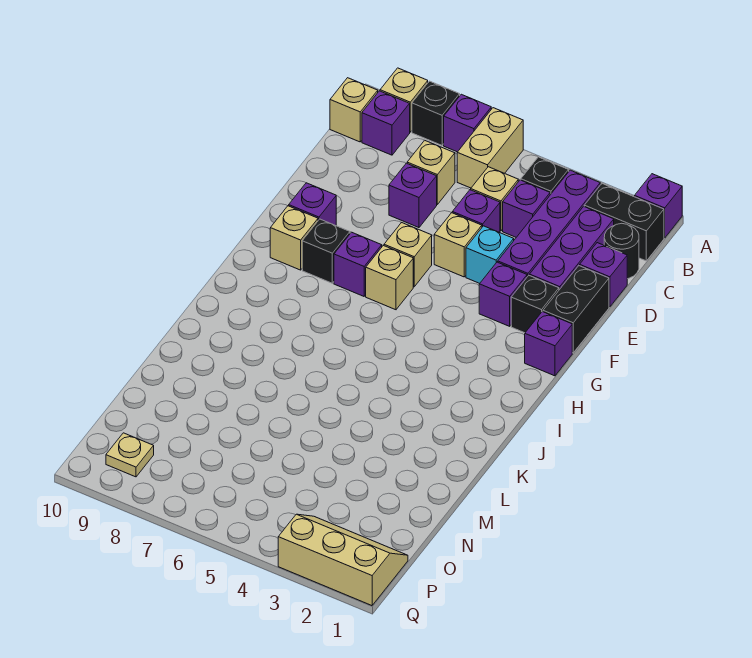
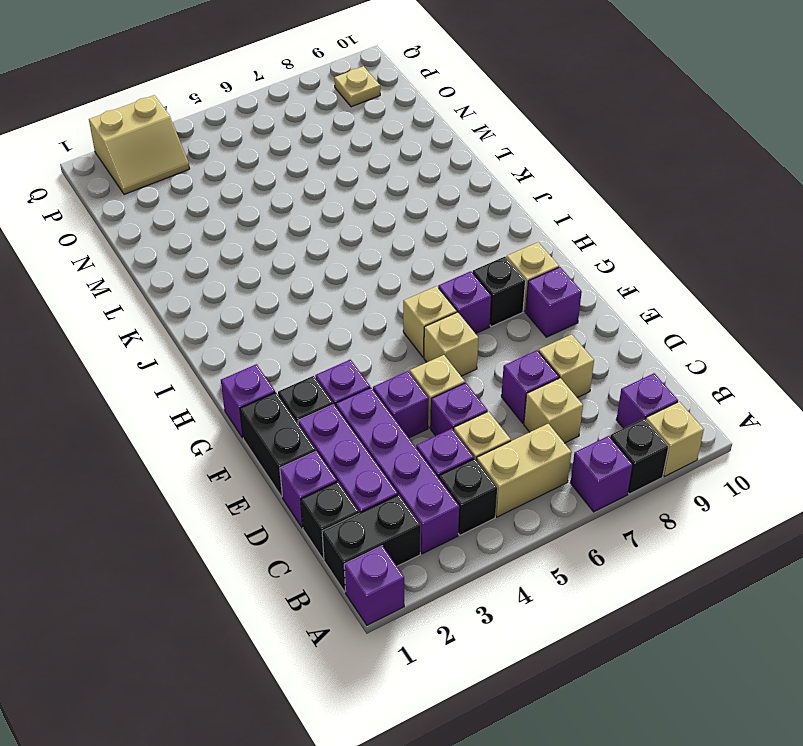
tan 1x2 brick [457,108,523,188] -> tan 1x2 brick turned to [477,424,571,517]
tan 1x1 brick [330,78,378,142] -> tan 1x1 brick moved to [539,334,594,398]
black 1x1 round brick [604,223,639,279] -> black 1x1 brick [301,482,359,559]
cyan 1x1 brick [466,226,514,283] -> purple 1x1 brick [373,371,429,438]
tan 2x3 slope [278,514,408,606] -> tan 2x2 slope [89,95,190,194]

